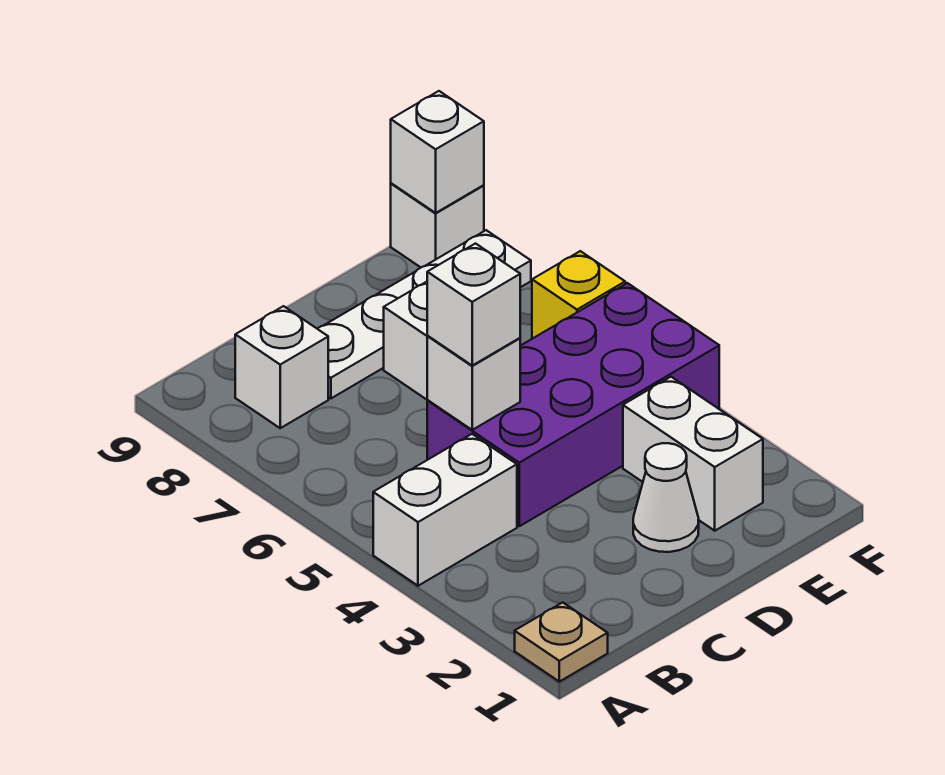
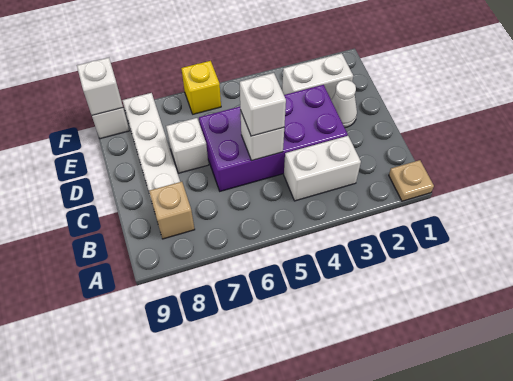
white 1x2 brick [373,434,517,586] -> white 1x2 brick turned to [284,136,361,201]
white 1x1 brick [235,306,328,428] -> tan 1x1 brick [149,182,195,239]
purple 2x4 brick [427,283,719,526] -> purple 2x4 brick turned to [199,85,348,191]

